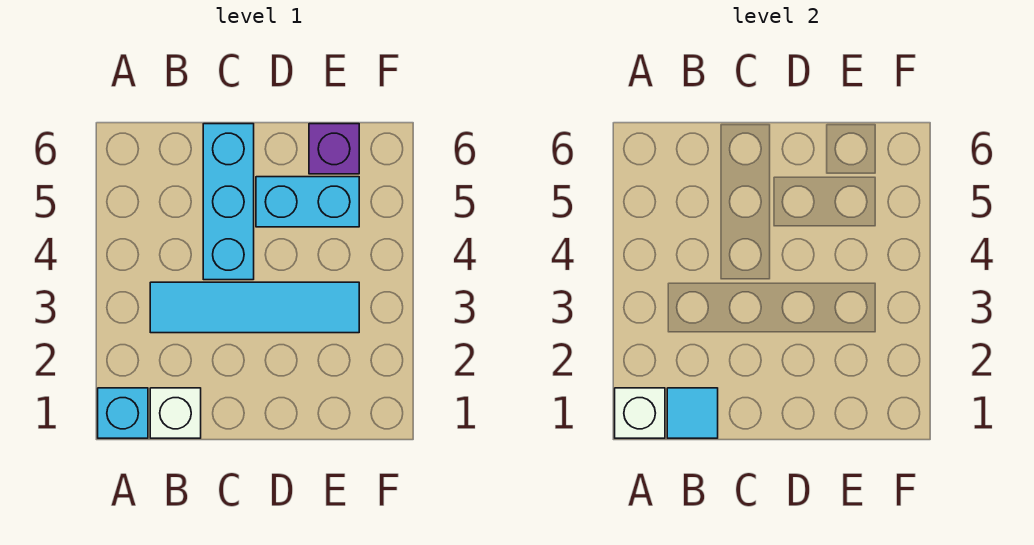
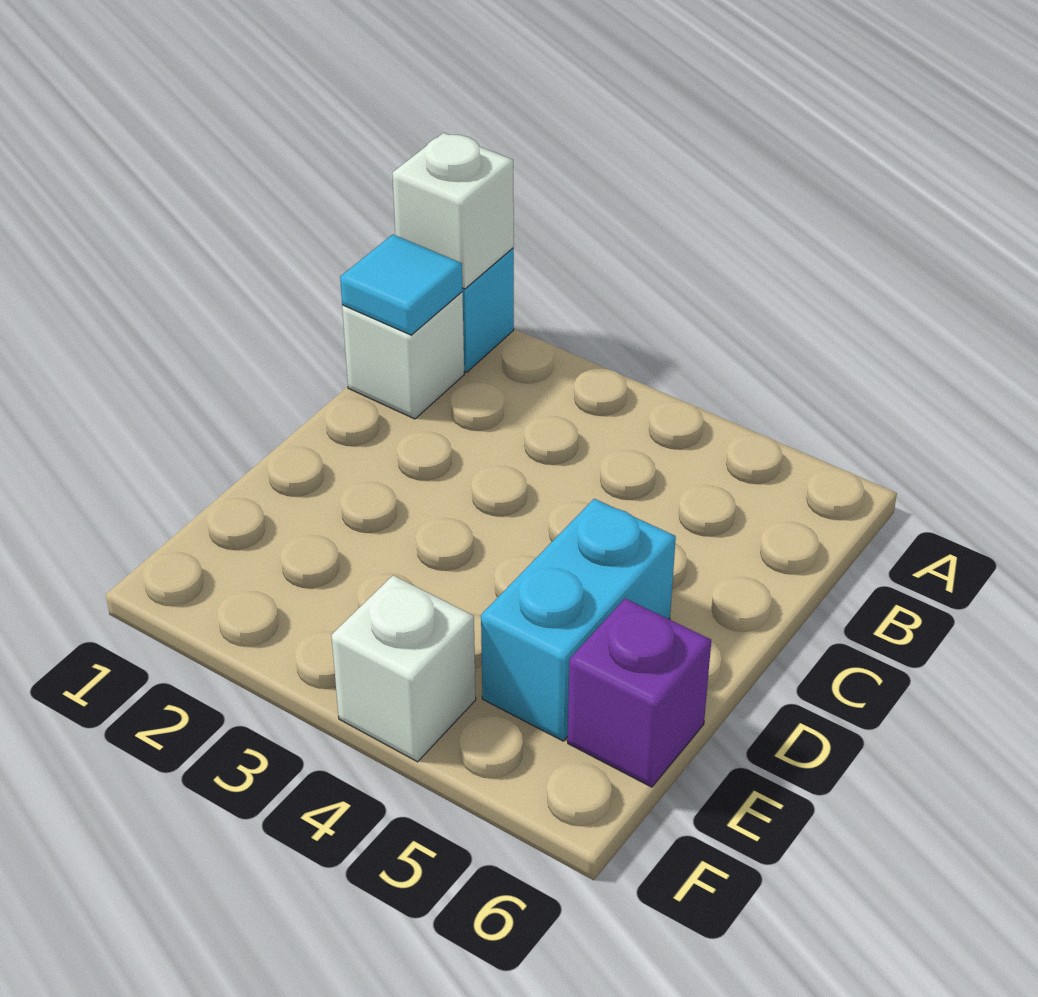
cyan 1x4 tile [150,282,359,333] -> none
cyan 1x3 brick [203,124,254,280] -> none
none -> white 1x1 brick [331,575,476,762]

